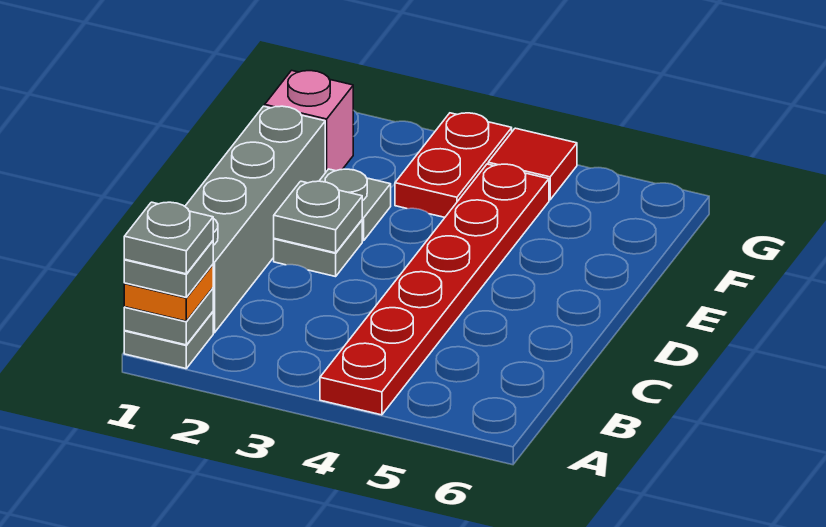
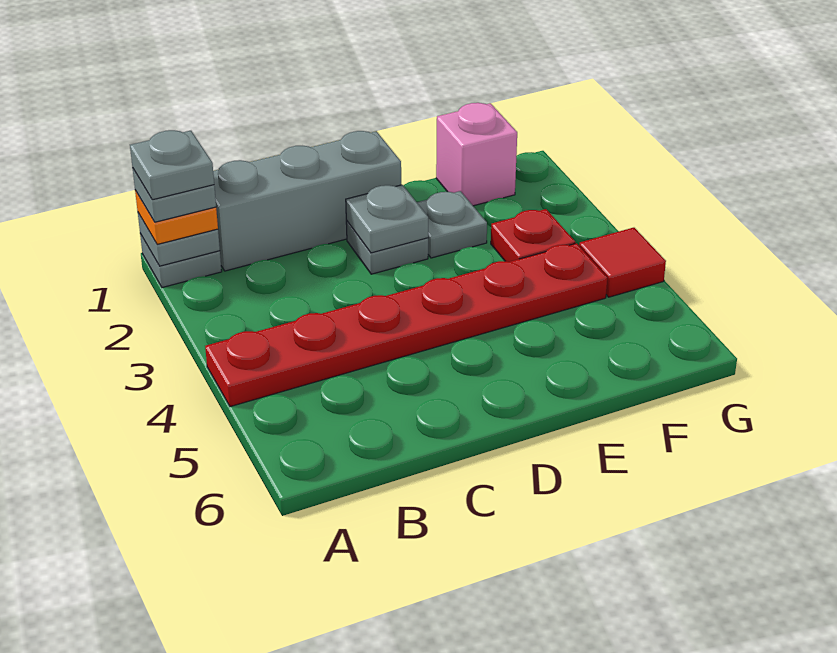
grey 1x4 brick [185,106,325,333] -> grey 1x3 brick [213,131,401,271]
red 1x2 plate [395,113,512,217] -> red 1x1 plate [491,209,575,262]

